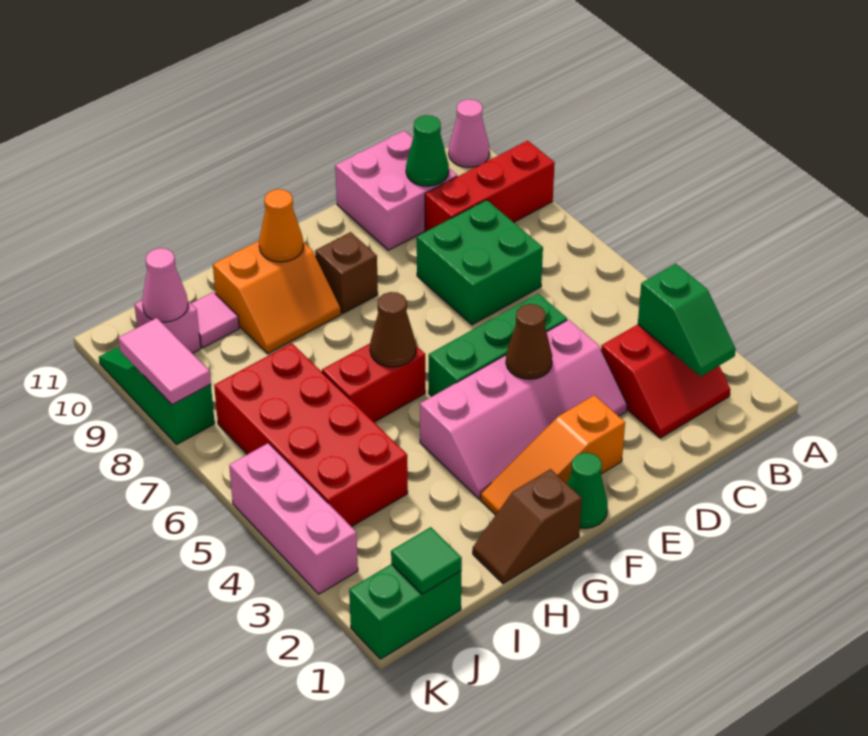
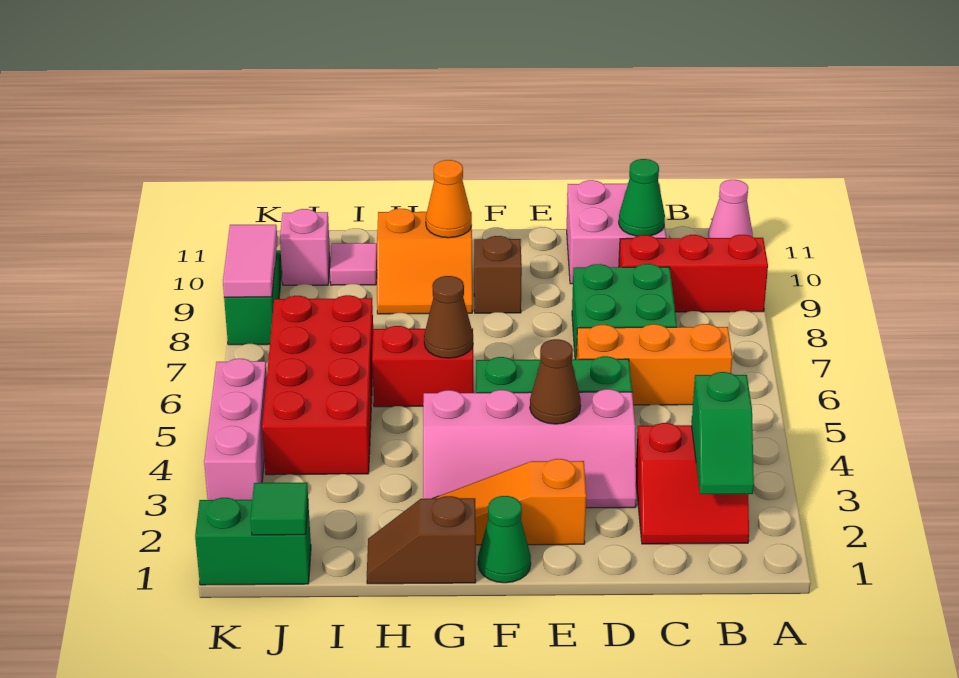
none -> orange 1x3 brick [577,324,732,405]
pink 1x1 cone [142,248,188,322] -> none

